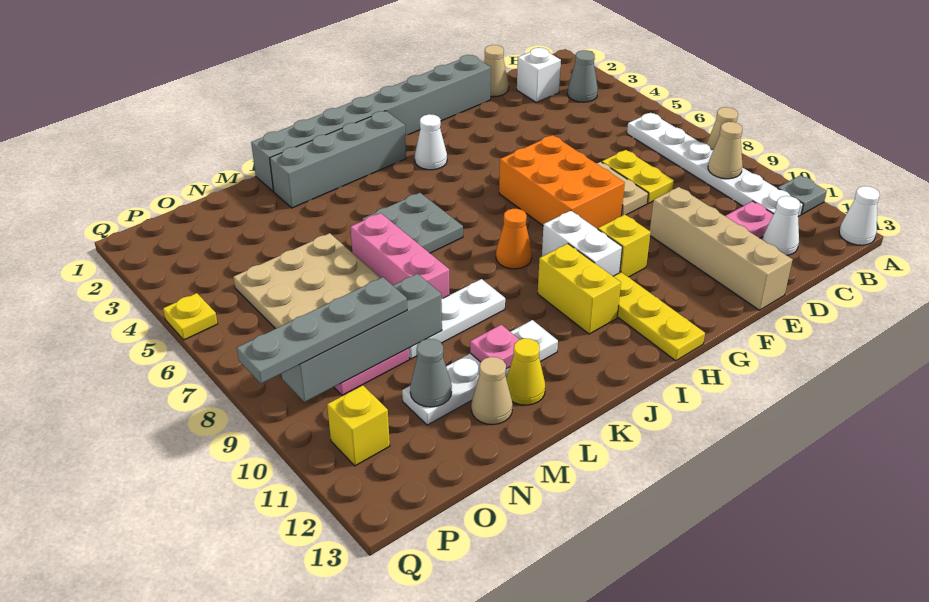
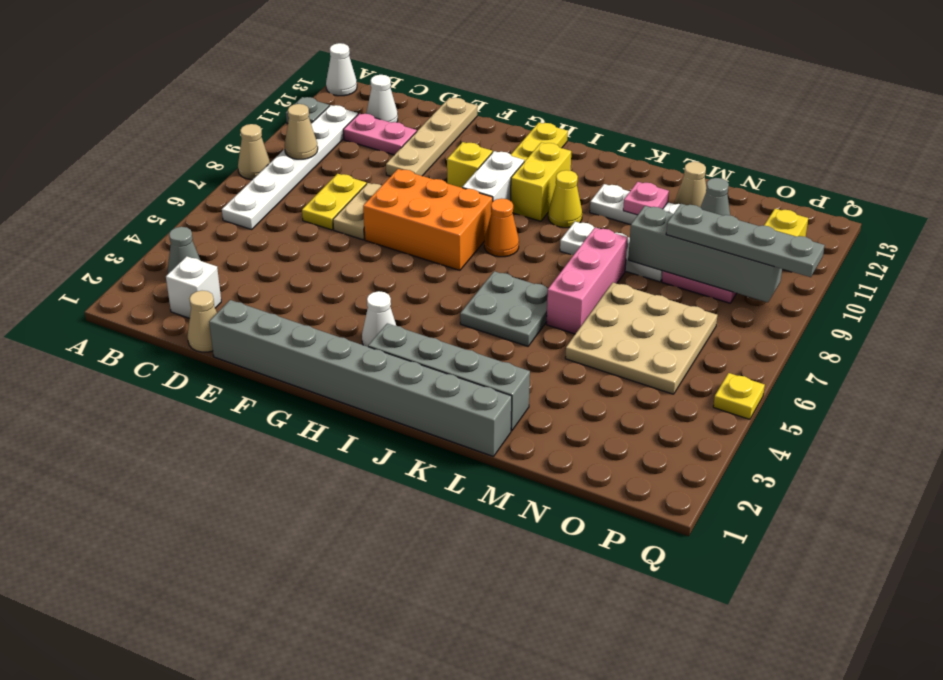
tan 1x4 brick [650,187,792,310] -> tan 1x4 plate [386,98,477,176]
orange 2x3 brick [499,135,625,229] -> orange 2x3 brick turned to [363,169,493,270]
yellow 1x1 cone [506,338,545,405] -> yellow 1x1 cone moved to [548,170,582,228]

